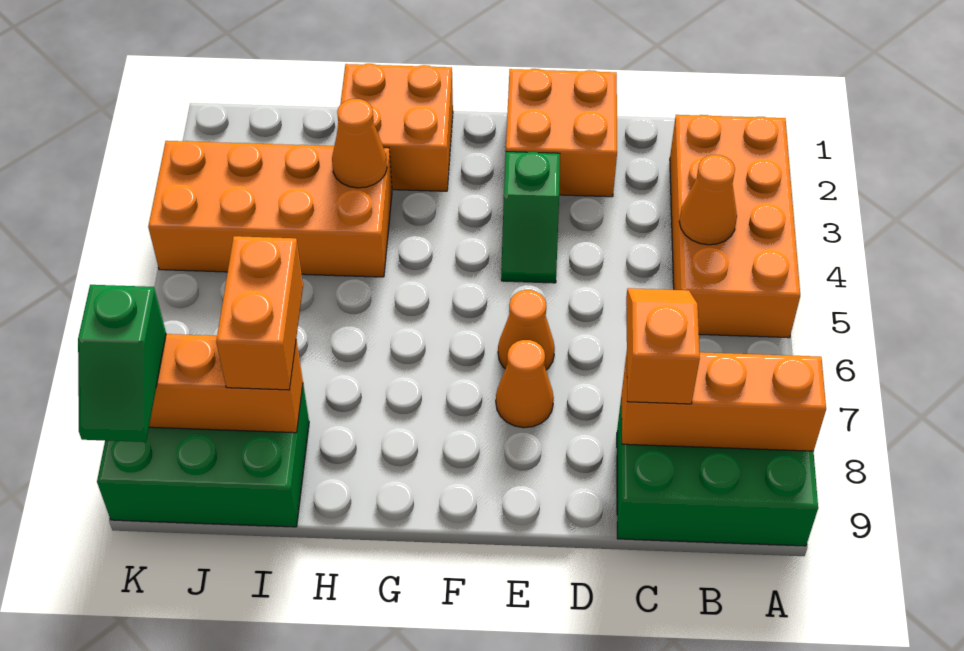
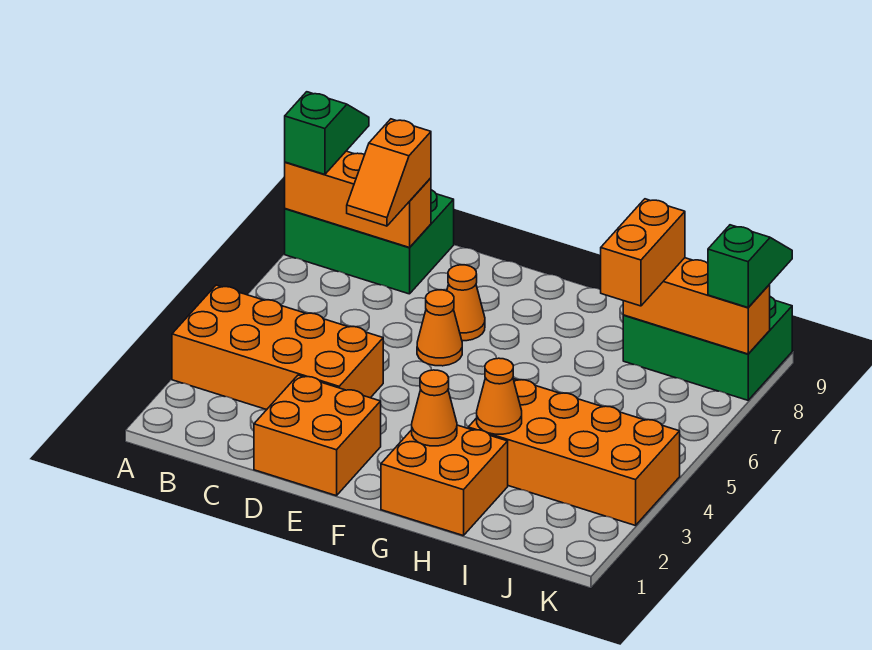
orange 2x4 brick [670,115,800,338] -> orange 2x4 brick turned to [172,285,383,410]
orange 1x1 cone [679,155,737,245] -> orange 1x1 cone moved to [412,370,457,446]
green 1x2 slope [501,152,560,283] -> green 1x2 slope moved to [285,92,369,174]

